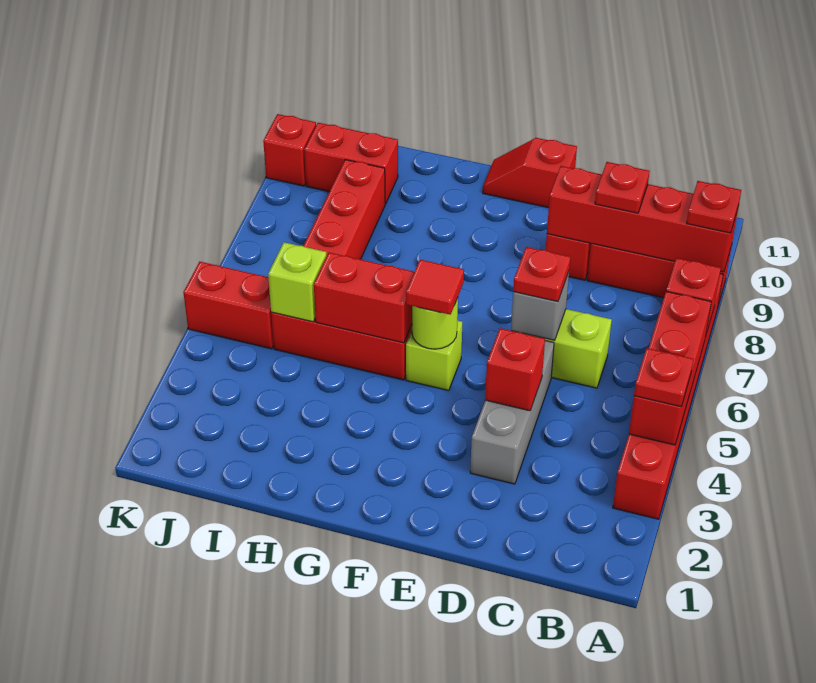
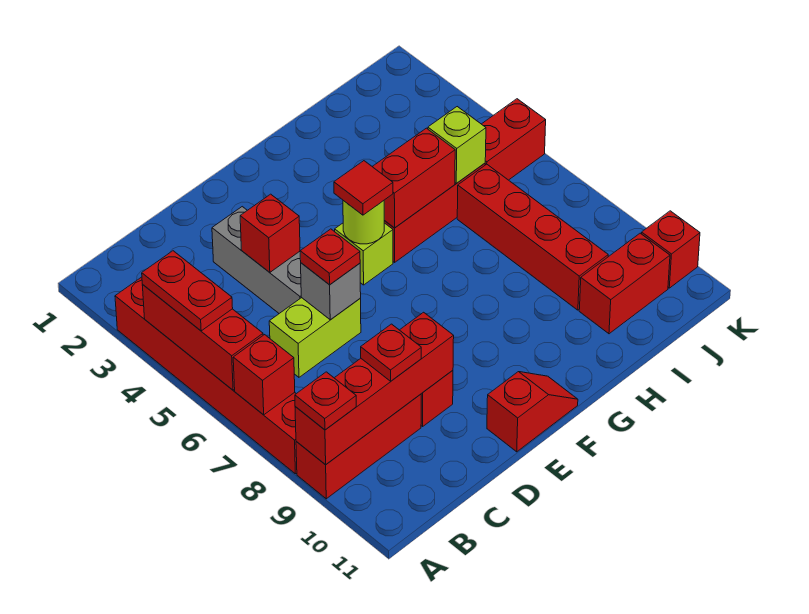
red 1x1 plate [634,348,693,407] -> red 1x2 plate [142,251,233,331]

